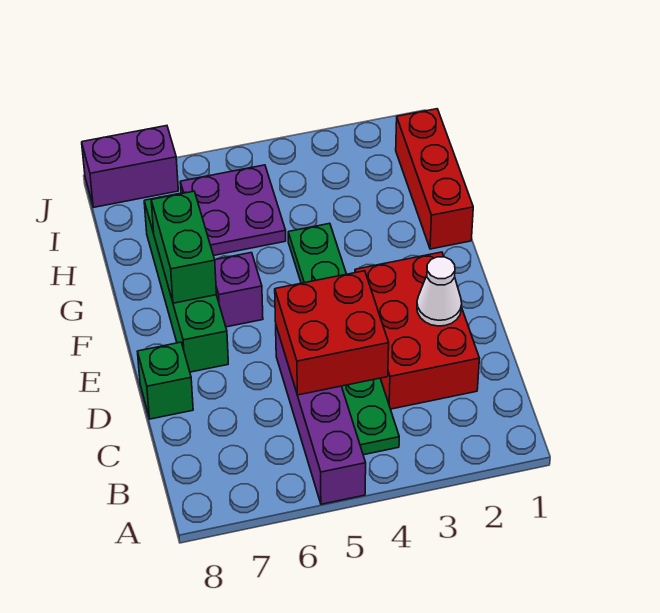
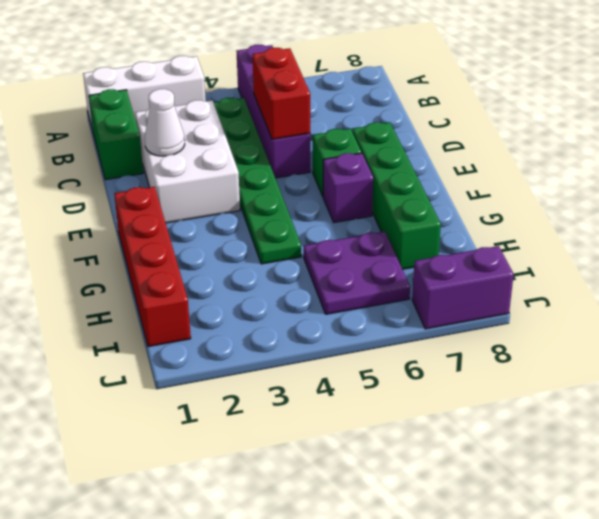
none -> white 1x3 brick [83,56,206,130]
red 2x3 brick [355,252,479,409] -> white 2x3 brick [135,100,240,223]
red 2x2 brick [275,271,389,395] -> red 1x2 brick [253,48,310,139]
green 1x1 brick [137,342,193,419] -> green 1x1 brick moved to [313,129,361,196]
green 1x2 brick [151,191,216,303] -> green 1x2 brick moved to [89,89,143,180]
red 1x3 brick [396,109,473,249] -> red 1x4 brick [114,187,191,347]

